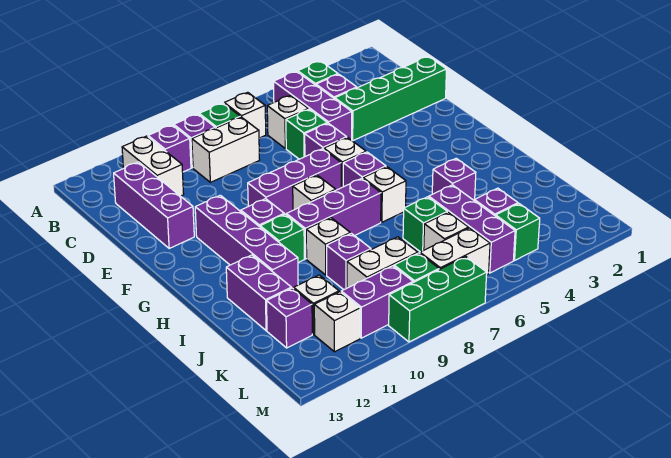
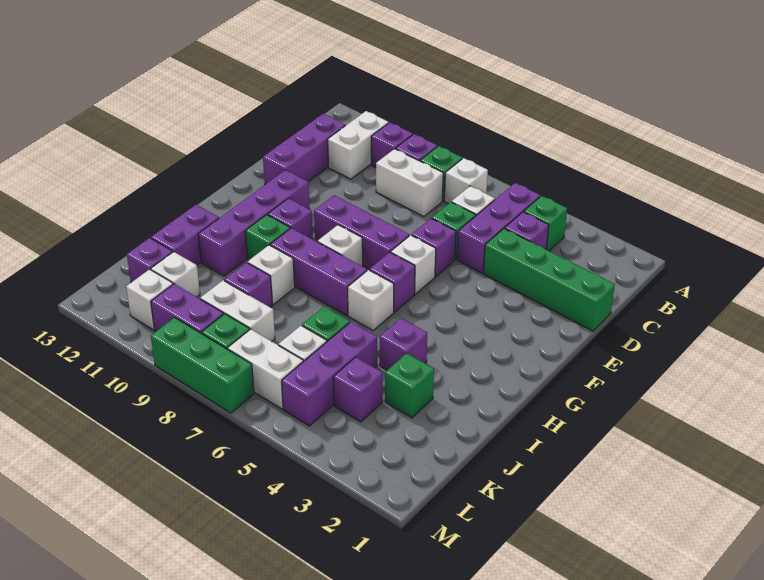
green 1x1 brick [496,204,540,260] -> green 1x1 brick moved to [385,353,434,418]

